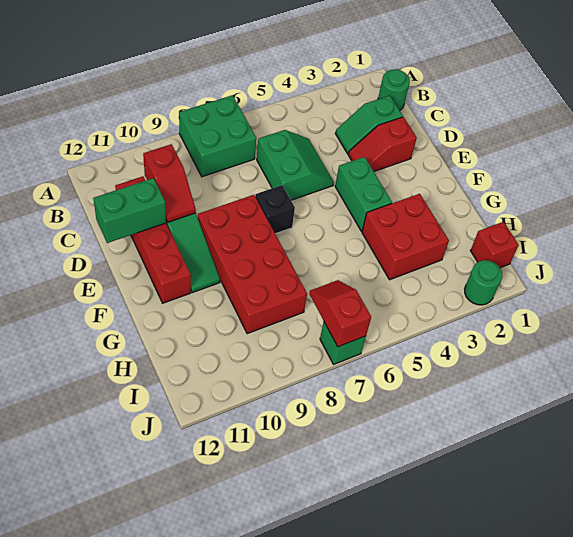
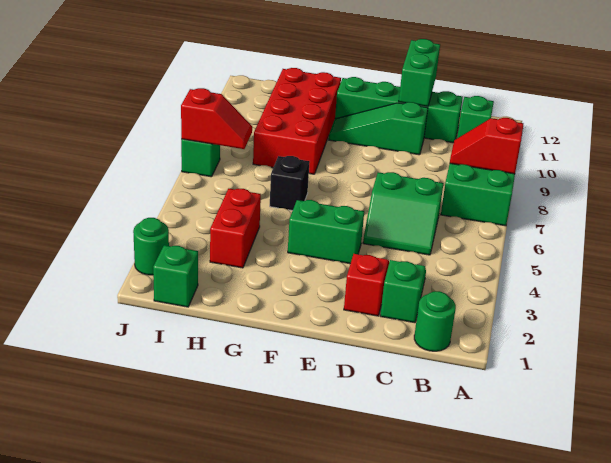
none -> green 1x1 brick [457,96,494,138]
red 1x2 slope [143,144,196,222] -> red 1x2 slope moved to [450,118,523,174]
red 1x4 brick [115,176,191,303] -> green 1x4 brick [335,77,463,143]
black 1x1 brick [255,185,295,234] -> black 1x1 brick moved to [270,156,310,210]
red 2x4 brick [198,195,307,334] -> red 2x4 brick turned to [253,68,341,174]
red 2x2 brick [362,194,449,280] -> red 1x2 brick [210,189,261,268]
red 1x1 brick [470,222,519,268] -> green 1x1 brick [153,245,198,307]

